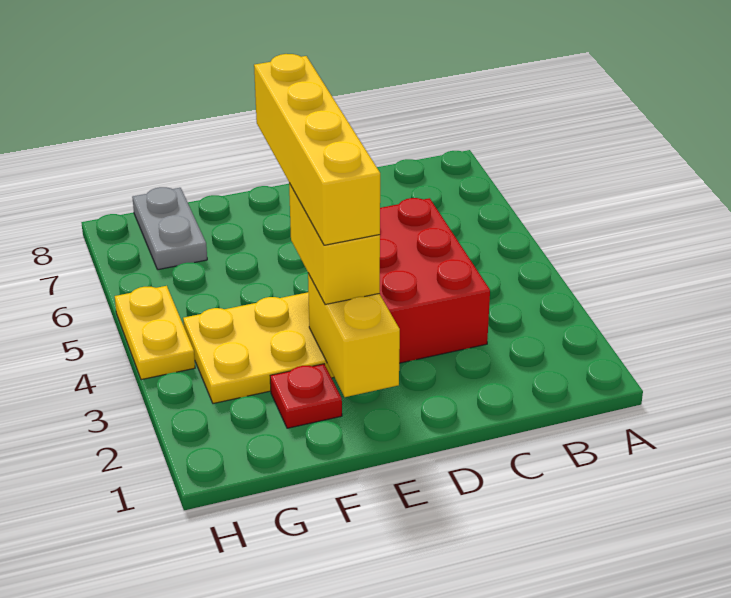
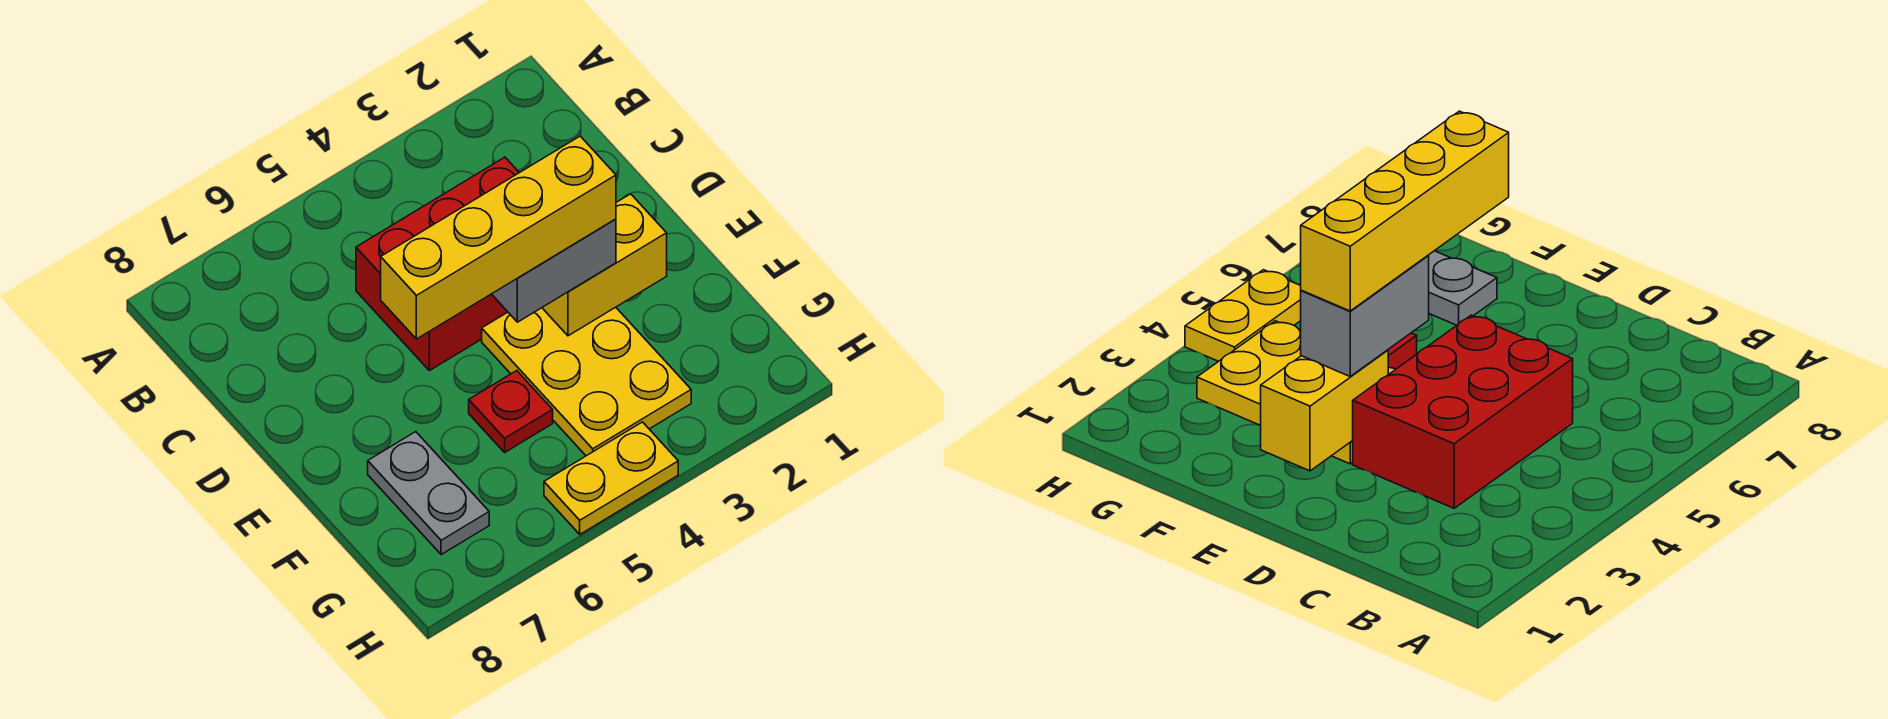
yellow 1x2 brick [289,183,380,305] -> grey 1x2 brick [492,219,616,322]
red 1x1 plate [270,364,342,428] -> red 1x1 plate moved to [469,371,553,452]
grey 1x2 plate [132,187,207,270] -> grey 1x2 plate turned to [368,432,489,555]

